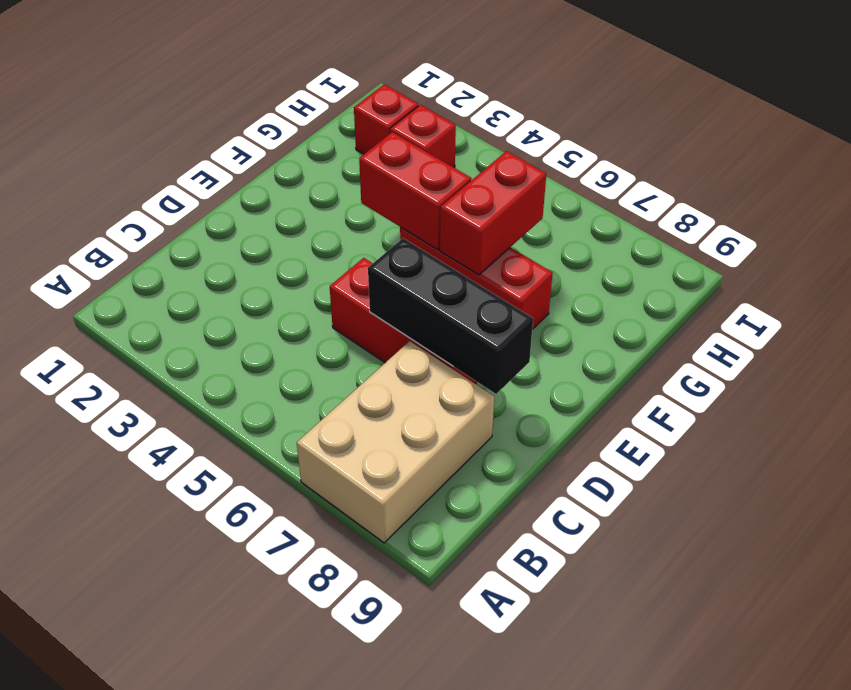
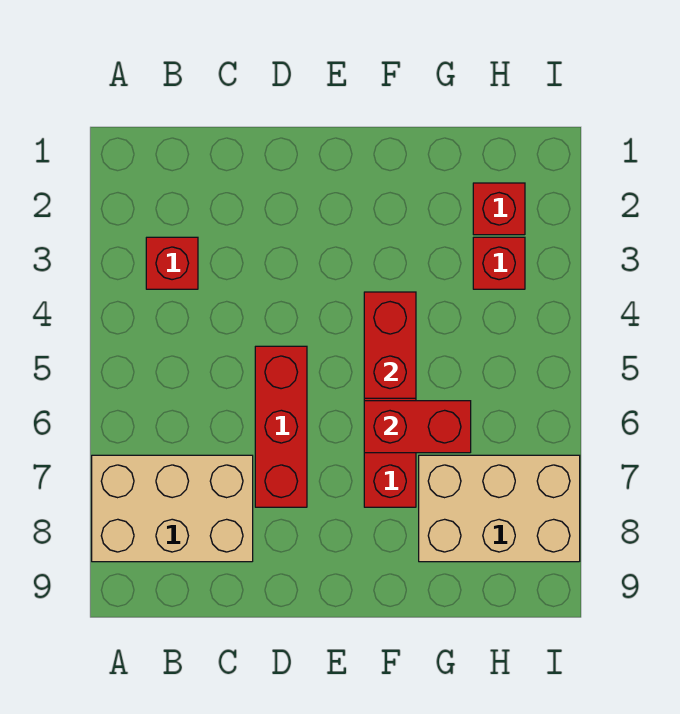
none -> red 1x1 brick [146,237,198,289]
black 1x3 brick [368,238,533,394] -> none
none -> tan 2x3 brick [419,455,580,562]

